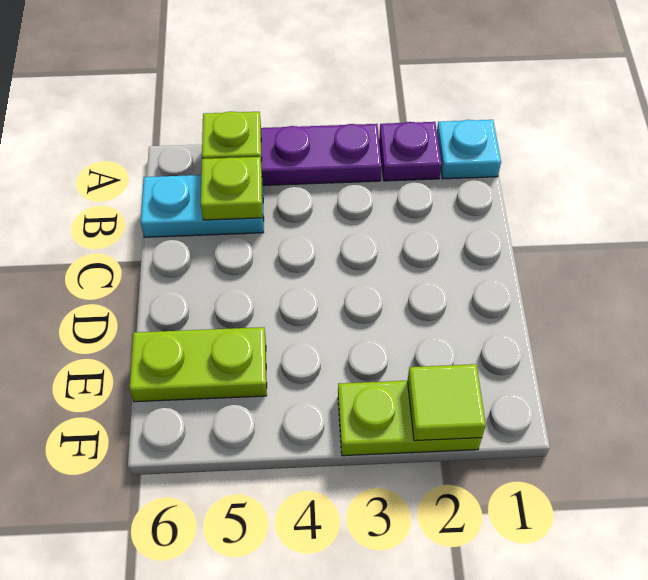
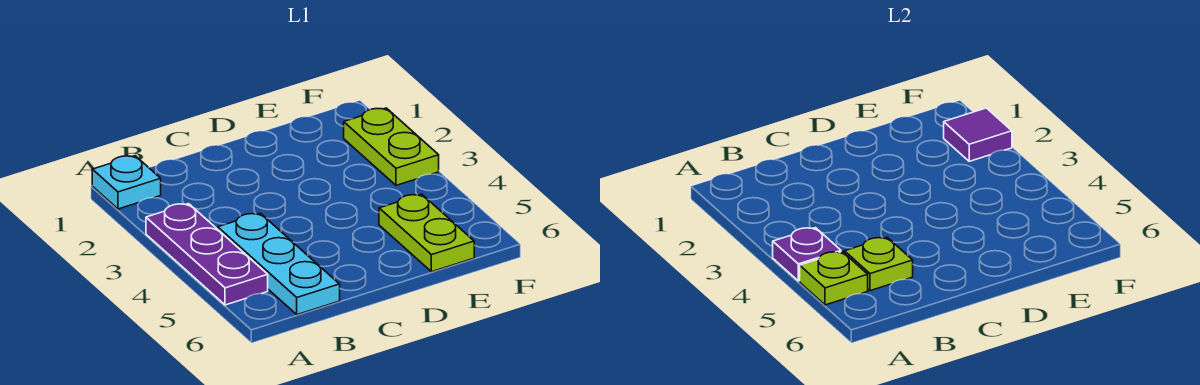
purple 1x1 plate [379,122,442,181] -> purple 1x1 plate moved to [773,228,841,281]
cyan 1x2 plate [141,175,264,237] -> cyan 1x3 plate [218,213,340,315]
lime 1x1 tile [407,364,486,441] -> purple 1x1 tile [944,108,1012,161]

